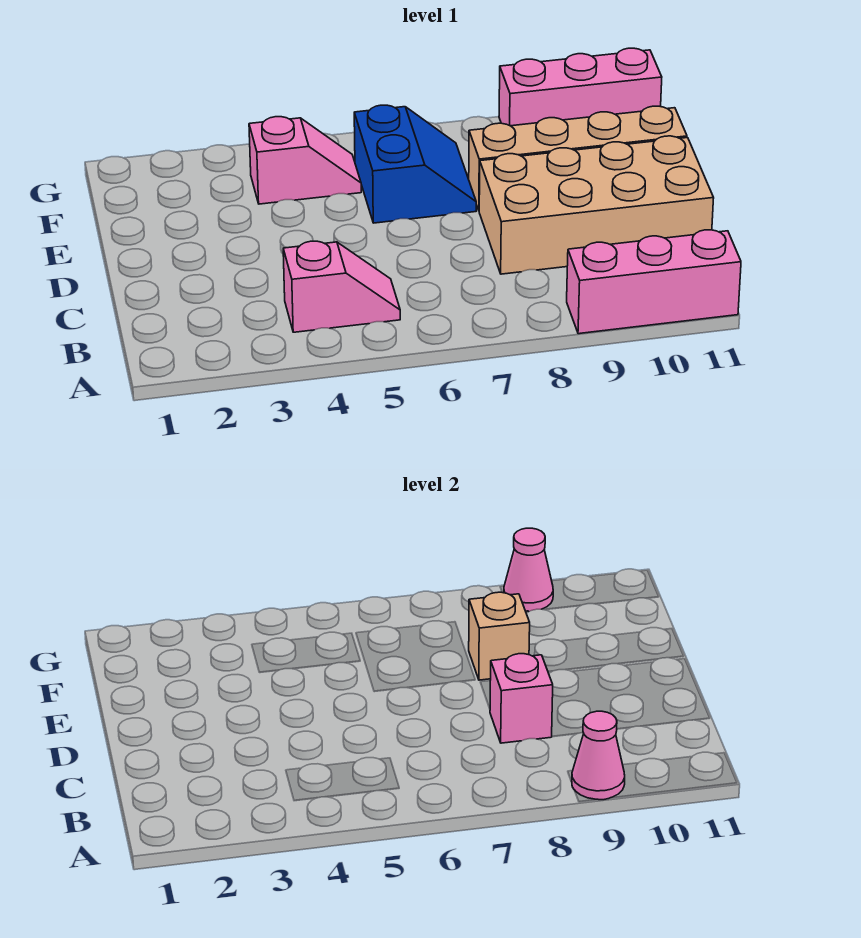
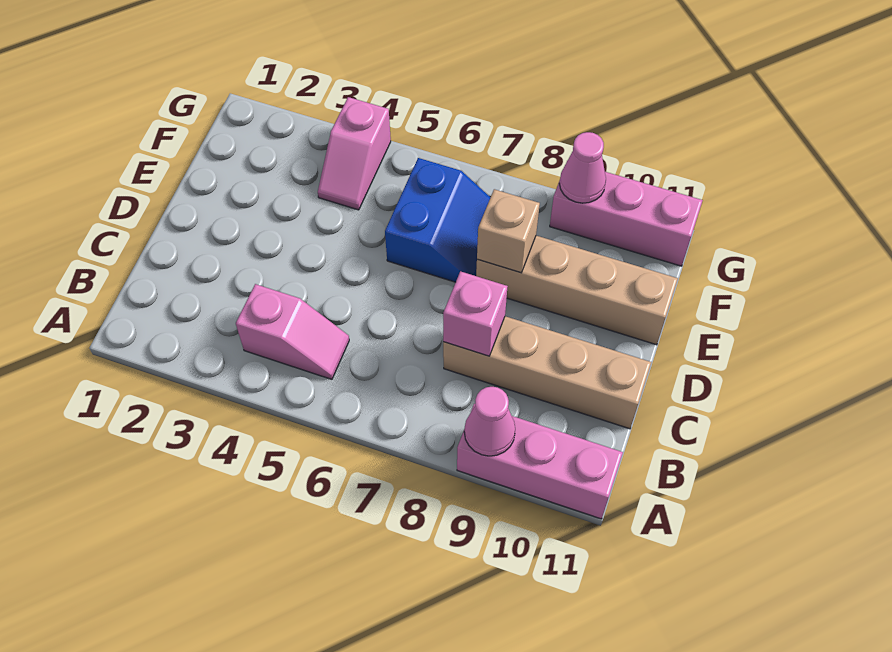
tan 2x4 brick [479,136,714,274] -> tan 1x4 brick [443,316,651,429]
pink 1x2 slope [249,117,361,204] -> pink 1x2 slope turned to [318,97,391,210]

